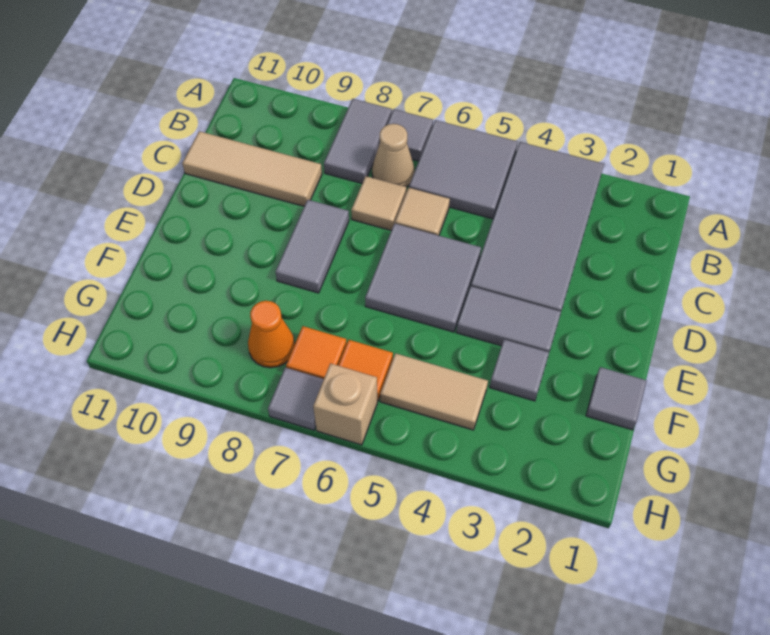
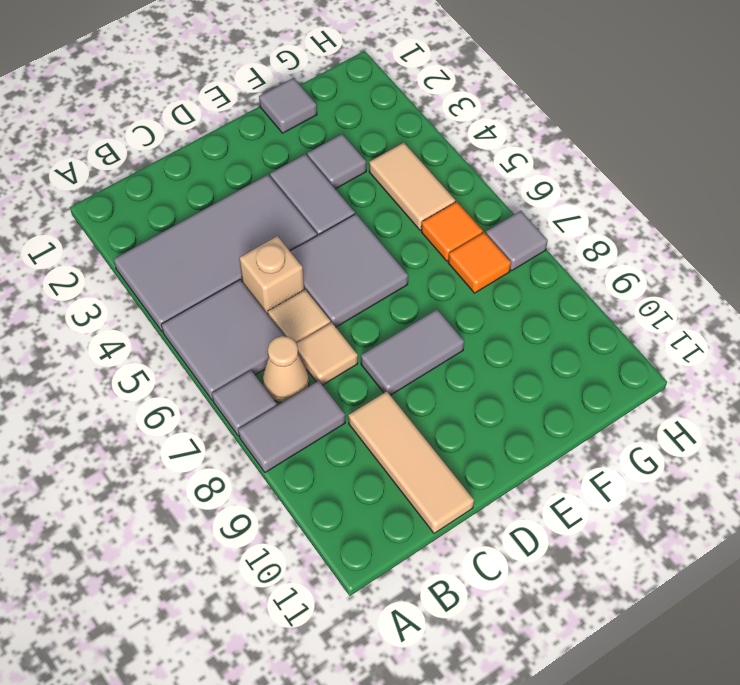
orange 1x1 cone [248,301,295,368] -> none
tan 1x1 brick [313,363,377,445] -> tan 1x1 brick moved to [239,236,304,315]

